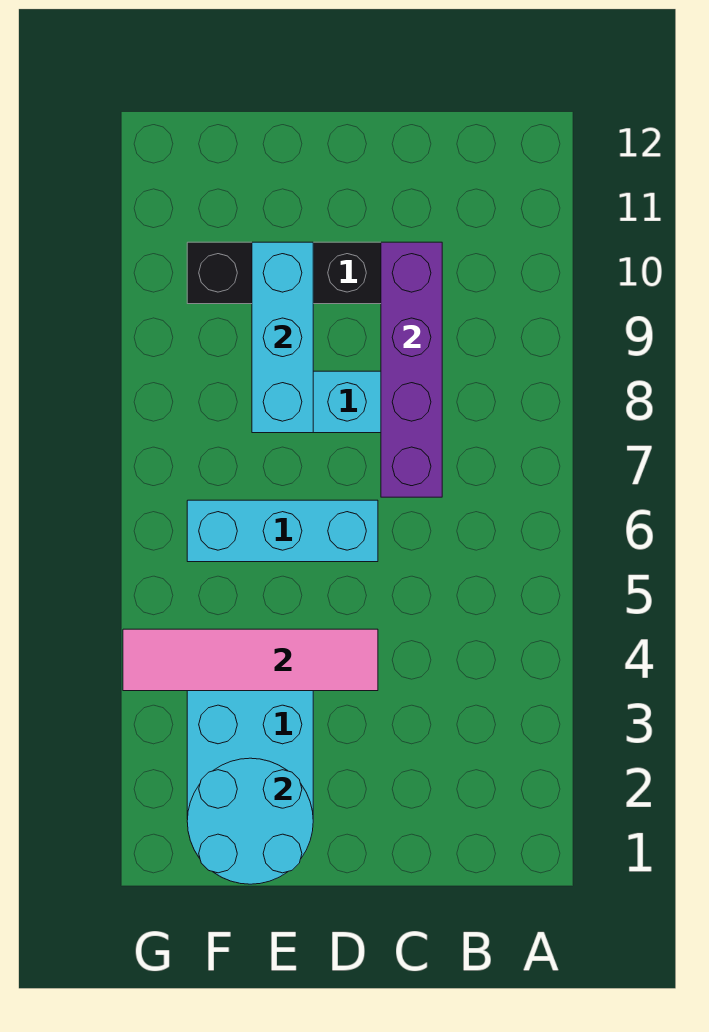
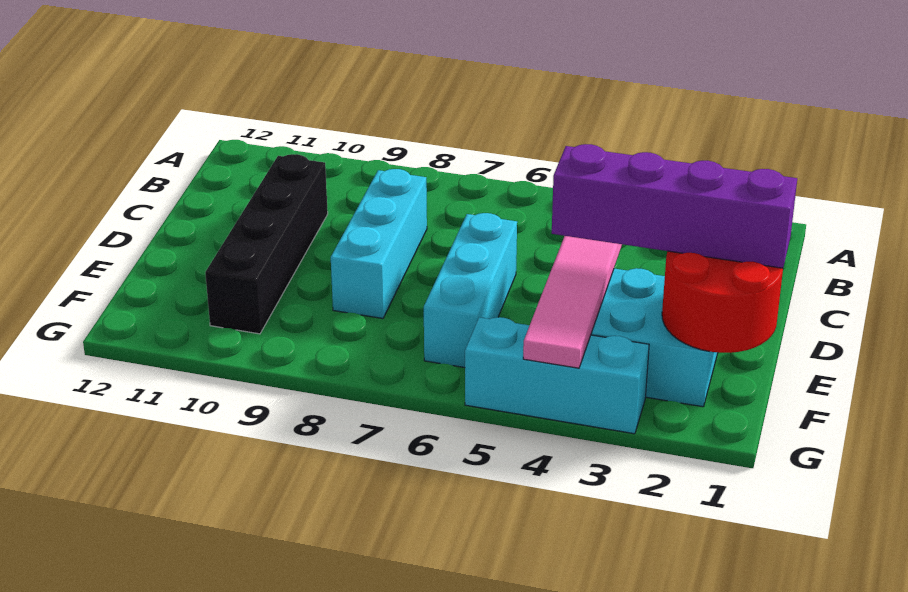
purple 1x4 brick [381,242,442,497] -> purple 1x4 brick moved to [552,144,797,268]
cyan 2x2 round brick [187,758,313,884] -> red 2x2 round brick [662,251,783,353]
cyan 1x3 brick [252,242,313,433] -> cyan 1x3 brick moved to [465,317,649,434]

